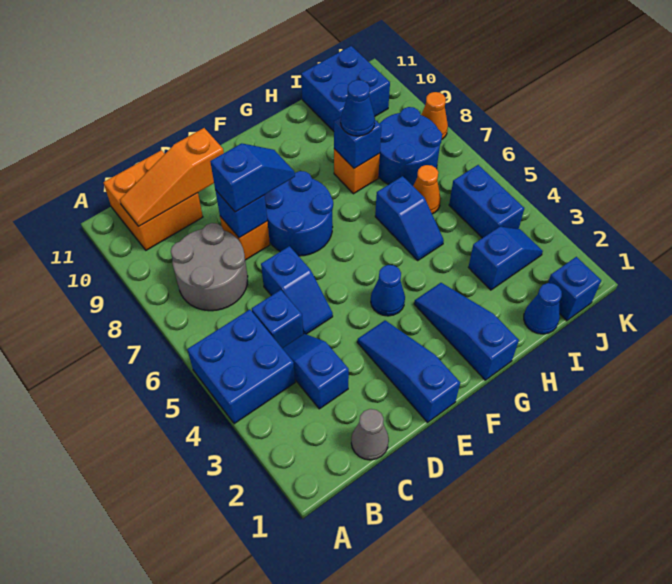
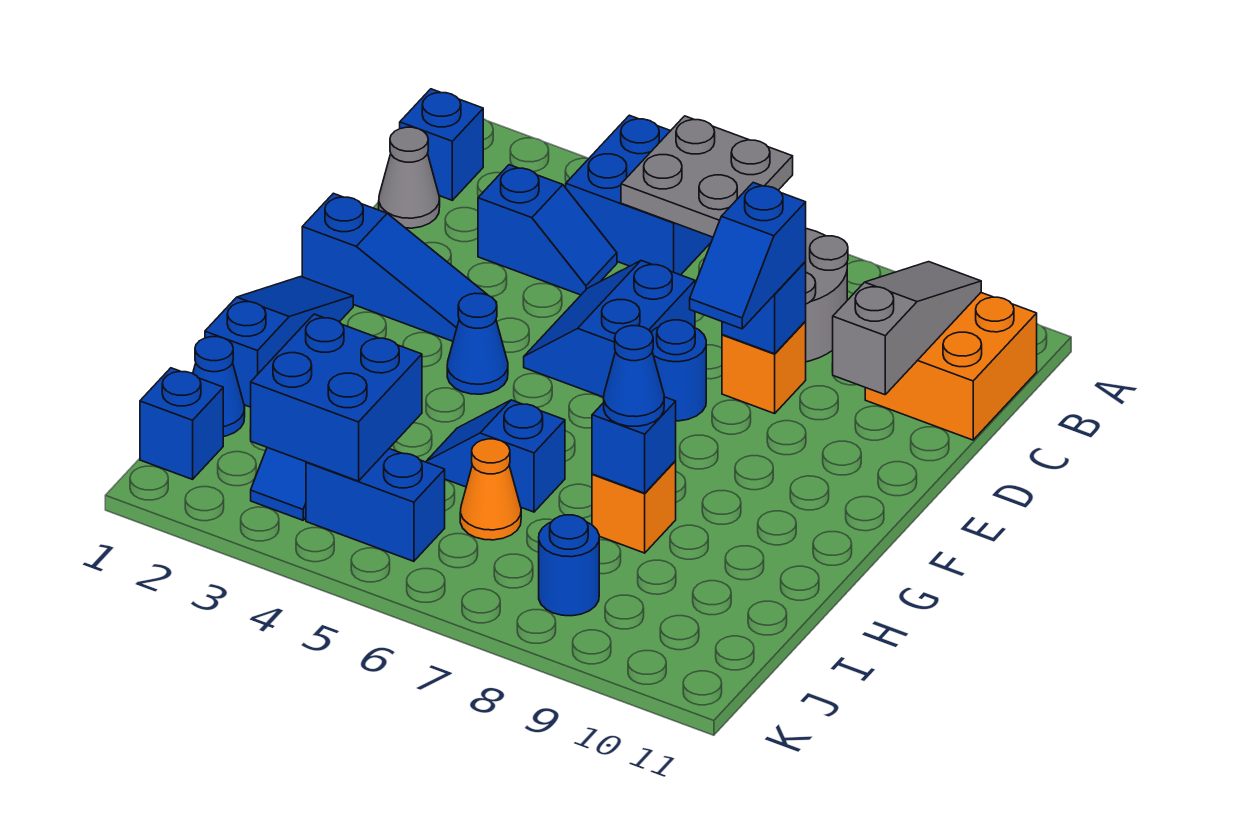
none -> grey 2x2 plate [621,116,793,237]
orange 1x3 slope [120,128,224,226] -> grey 1x3 slope [833,262,981,395]
blue 1x1 brick [252,290,303,348] -> blue 1x1 brick moved to [400,89,483,200]
blue 1x2 slope [261,246,333,334] -> blue 2x2 slope [524,261,695,397]
blue 2x2 round brick [265,171,333,256] -> blue 1x1 round brick [651,320,706,421]
blue 1x3 slope [414,283,519,380] -> blue 1x3 slope turned to [205,277,353,407]
blue 2x2 round brick [378,107,442,186] -> blue 1x1 round brick [539,515,599,616]
blue 2x2 brick [301,46,390,131] -> blue 2x2 brick moved to [250,314,422,481]
orange 1x1 cone [421,92,448,139] -> none

